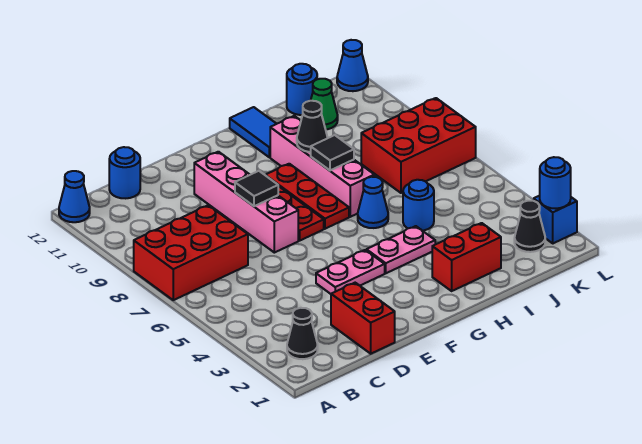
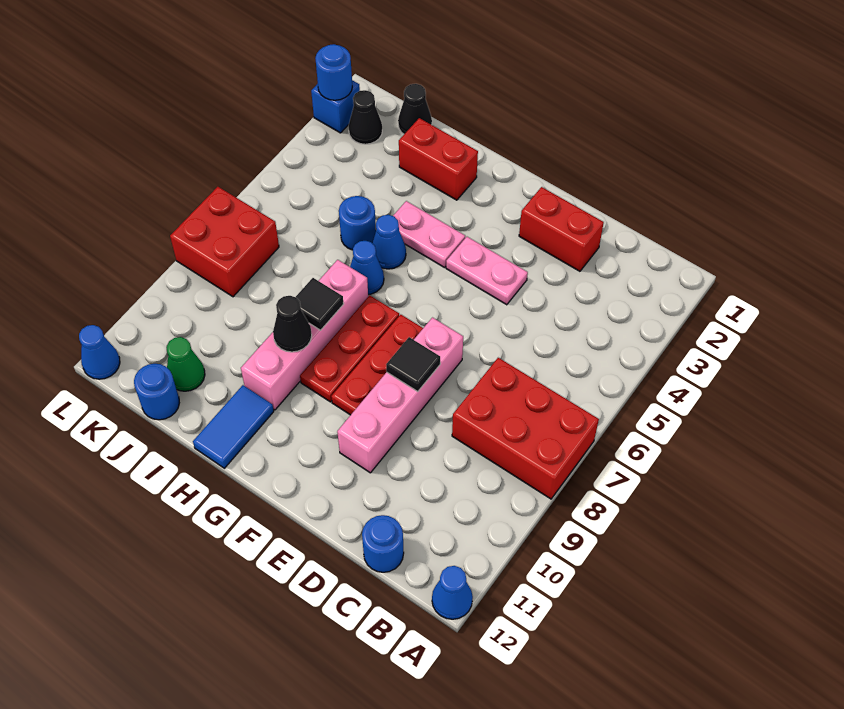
black 1x1 cone [287,308,318,359] -> black 1x1 cone moved to [398,84,432,134]
red 1x2 brick [331,283,395,354] -> red 1x2 brick turned to [519,187,604,271]
none -> blue 1x1 cone [372,215,406,269]
red 2x3 brick [361,98,476,193] -> red 2x2 brick [170,187,279,297]

